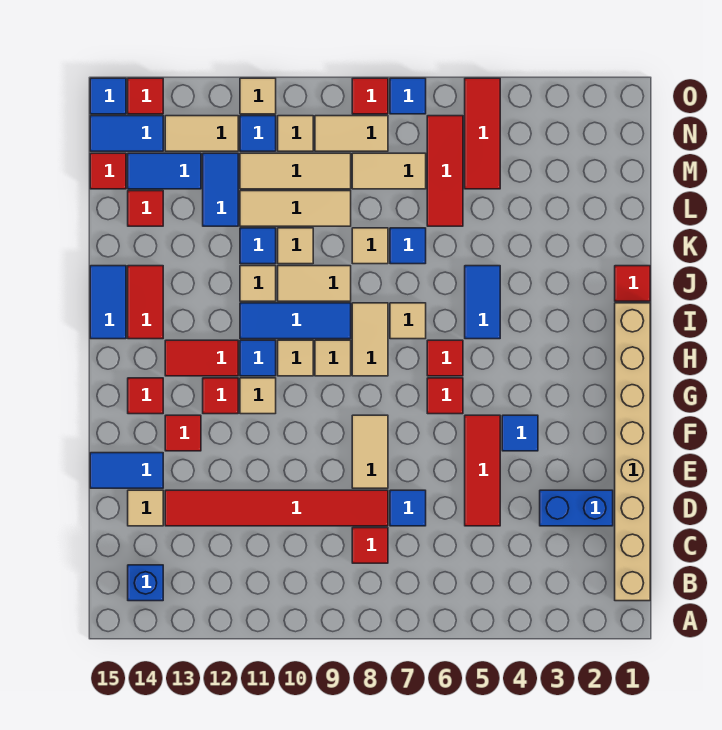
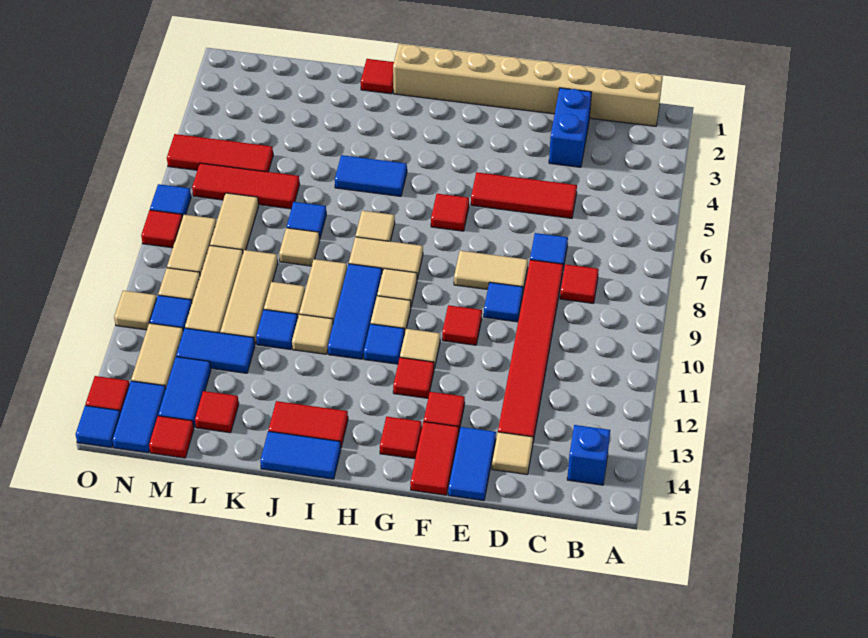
blue 1x1 tile [502,415,538,451] -> blue 1x1 tile moved to [484,282,523,322]
red 1x1 tile [427,340,463,376] -> red 1x1 tile moved to [442,305,482,345]
red 1x2 tile [165,340,238,376] -> red 1x2 tile moved to [410,422,459,495]

